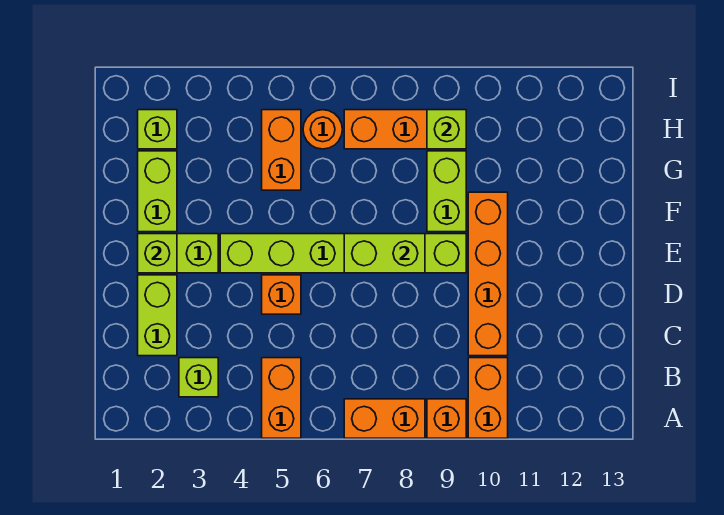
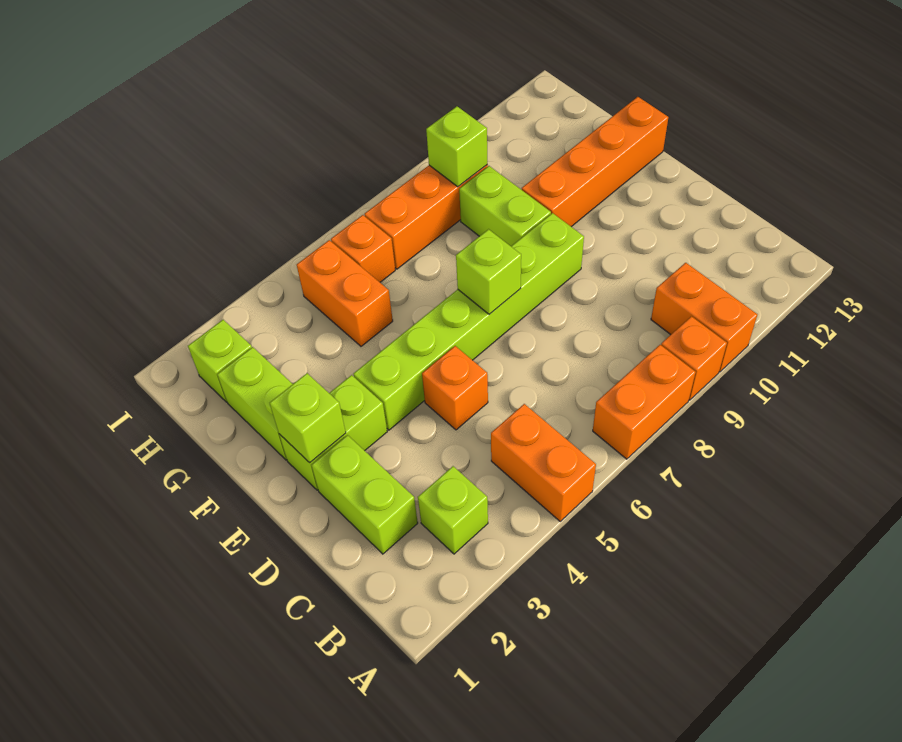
orange 1x4 brick [468,192,508,356] -> orange 1x4 brick turned to [522,97,668,227]
lime 1x2 brick [344,234,425,273] -> lime 1x1 brick [456,229,521,314]
orange 1x1 round brick [303,110,342,149] -> orange 1x1 brick [331,215,395,282]

